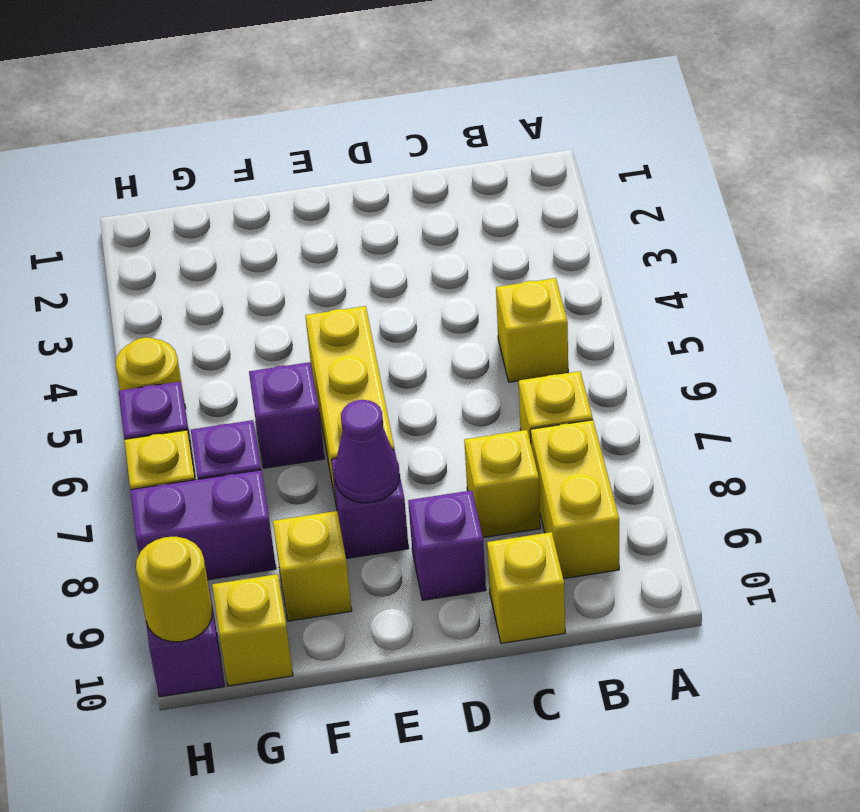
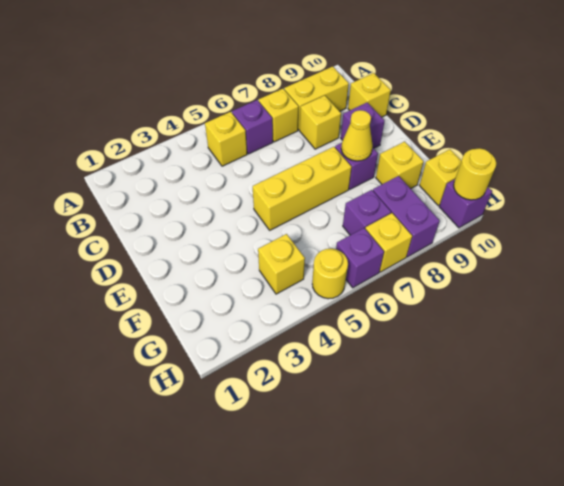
purple 1x1 cone [335,400,400,503] -> yellow 1x1 cone [341,110,373,161]
purple 1x1 brick [249,362,325,468] -> purple 1x1 brick moved to [232,100,273,154]
none -> yellow 1x1 brick [258,234,305,294]

